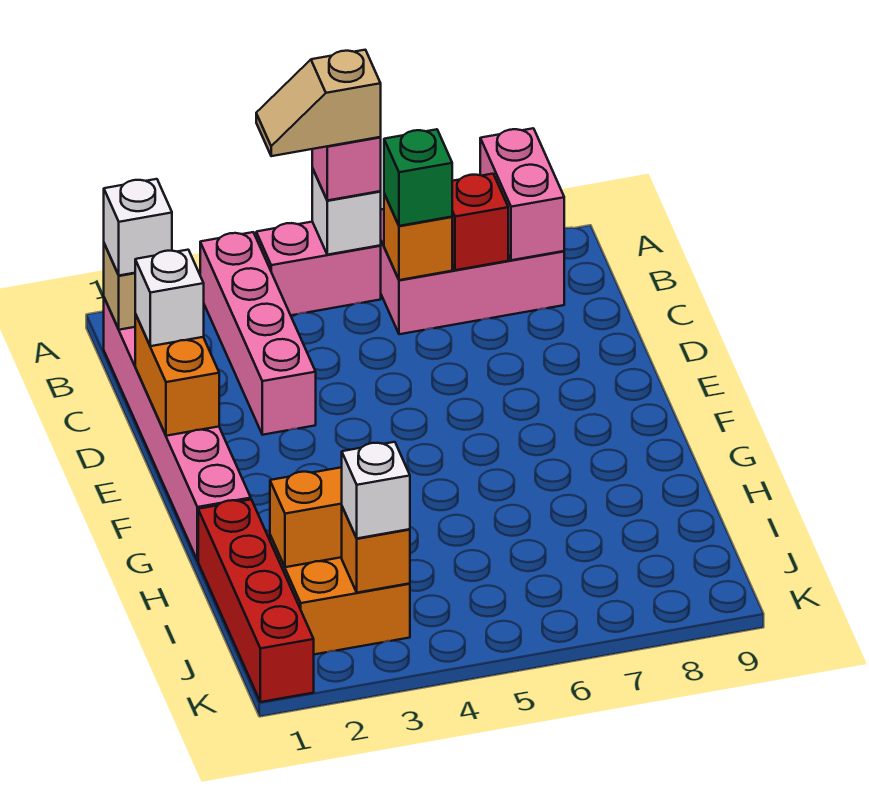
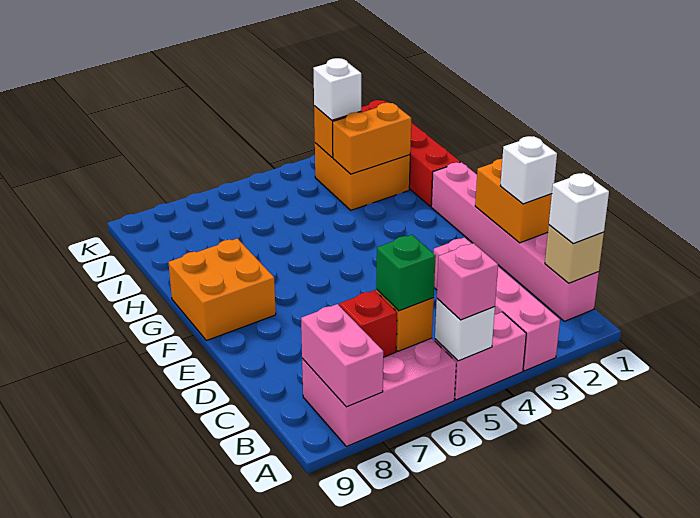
tan 1x2 slope [256,50,381,156] -> none
none -> orange 2x2 brick [168,238,276,341]

